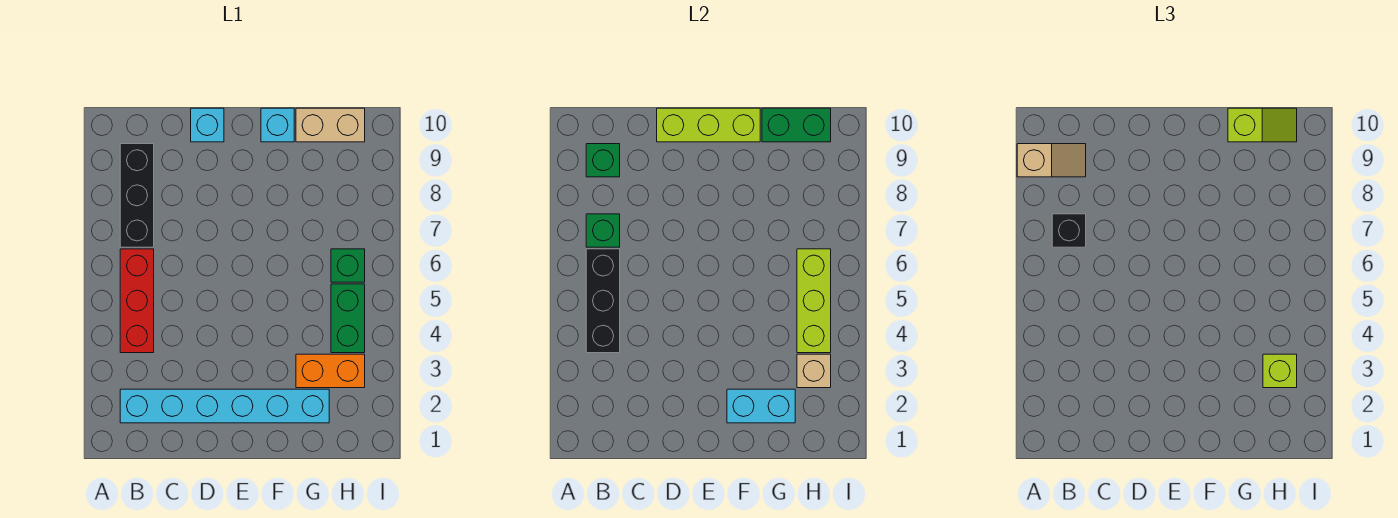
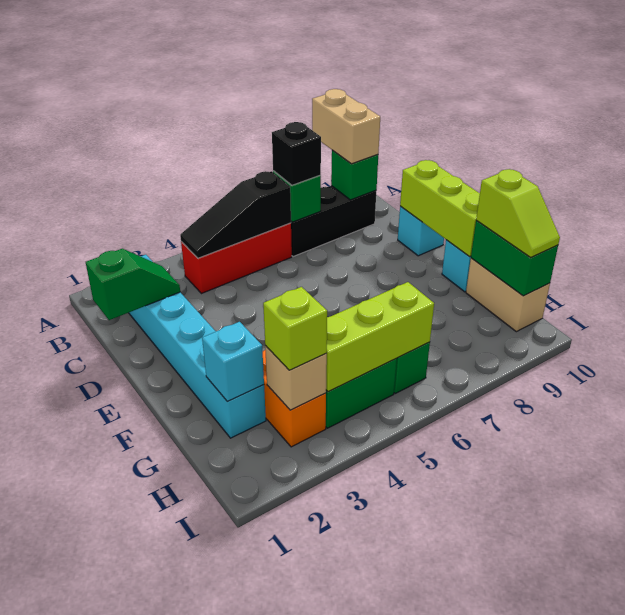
tan 1x2 slope [1017,144,1086,177] -> tan 1x2 brick [312,89,380,164]
black 1x3 brick [586,249,620,353] -> black 1x3 slope [180,171,291,258]
none -> green 1x2 slope [86,249,180,320]
cyan 1x2 brick [727,389,795,423] -> cyan 1x1 brick [202,322,264,402]

